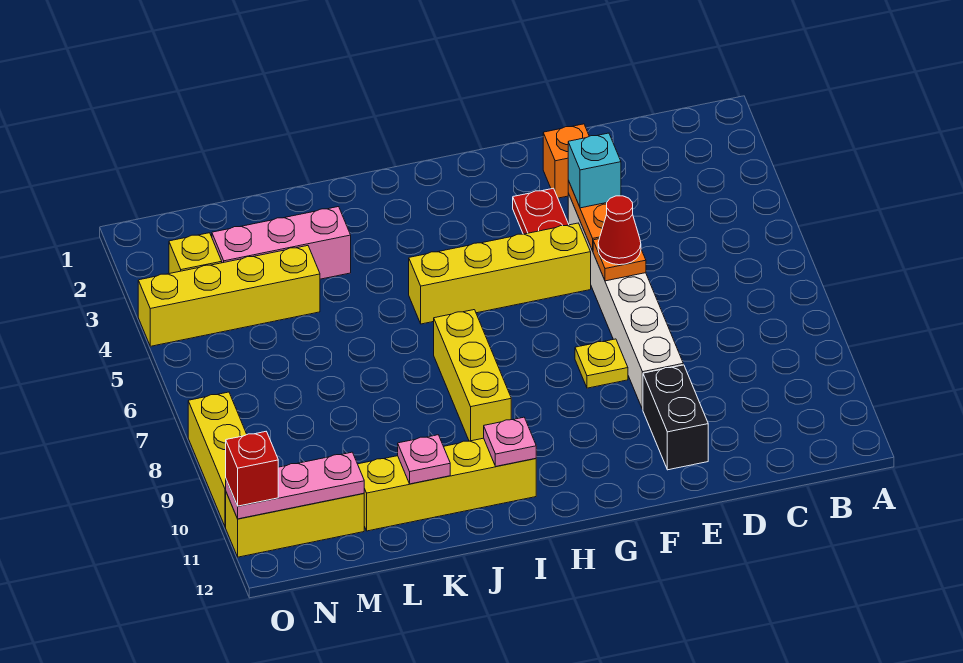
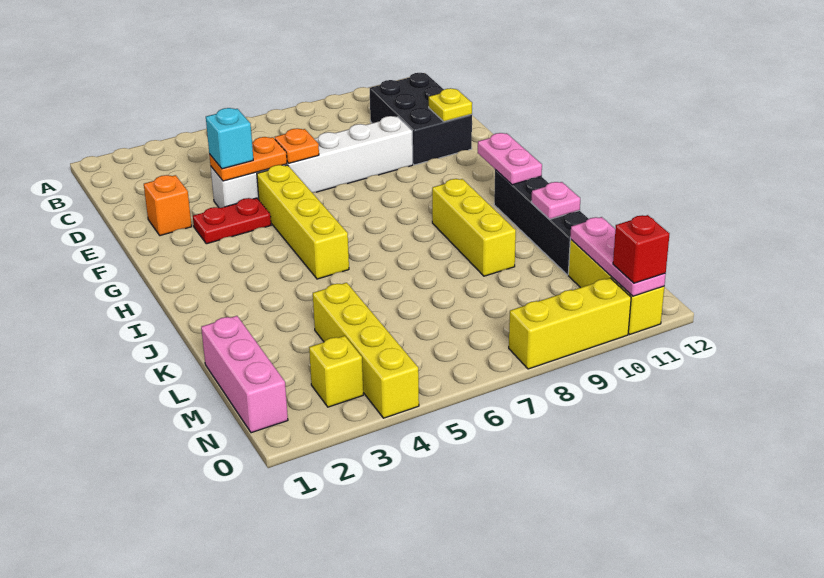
red 1x1 cone [598,196,641,265] -> none
black 1x2 brick [643,365,708,470] -> black 2x3 brick [370,73,472,165]
yellow 1x1 plate [575,339,628,388] -> yellow 1x1 plate moved to [429,88,472,122]
yellow 1x3 brick [434,310,511,441] -> yellow 1x3 brick turned to [432,179,516,276]
yellow 1x4 brick [358,438,536,531] -> black 1x4 brick [494,170,588,275]
pink 1x1 plate [484,417,536,466] -> pink 1x2 plate [478,133,542,185]
pink 1x3 brick [212,207,351,279] -> pink 1x3 brick moved to [201,316,288,433]

